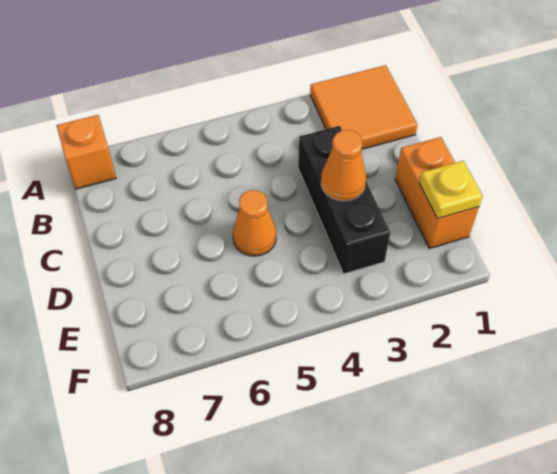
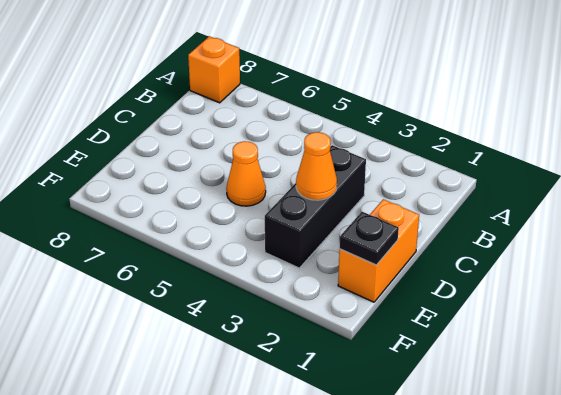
orange 2x2 tile [310,65,417,149] -> none
yellow 1x1 plate [419,161,483,219] -> black 1x1 plate [340,212,399,265]

